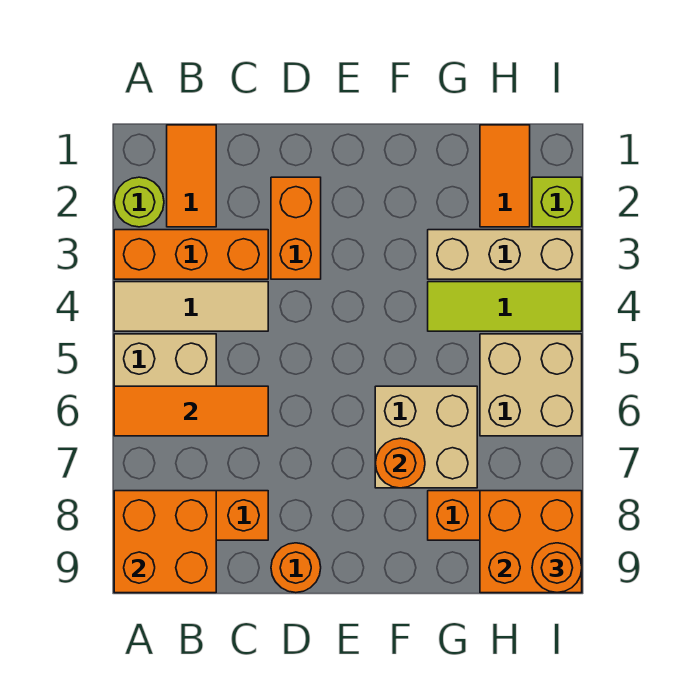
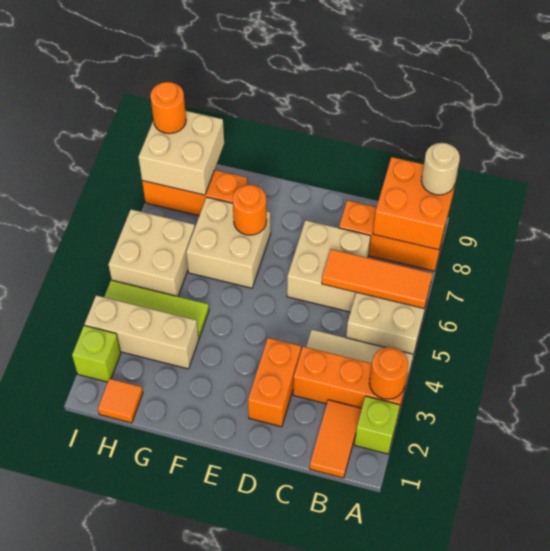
lime 1x1 round brick [114,177,164,227] -> lime 1x1 brick [355,396,400,454]
none -> tan 1x1 round brick [421,143,460,195]
none -> tan 2x2 brick [287,220,371,312]
orange 1x1 round brick [271,543,321,593] -> orange 1x1 round brick moved to [369,347,408,399]
orange 1x2 tile [480,125,530,227] -> orange 1x1 tile [98,378,143,423]
orange 2x2 brick [480,491,582,593] -> tan 2x2 brick [138,111,224,195]

